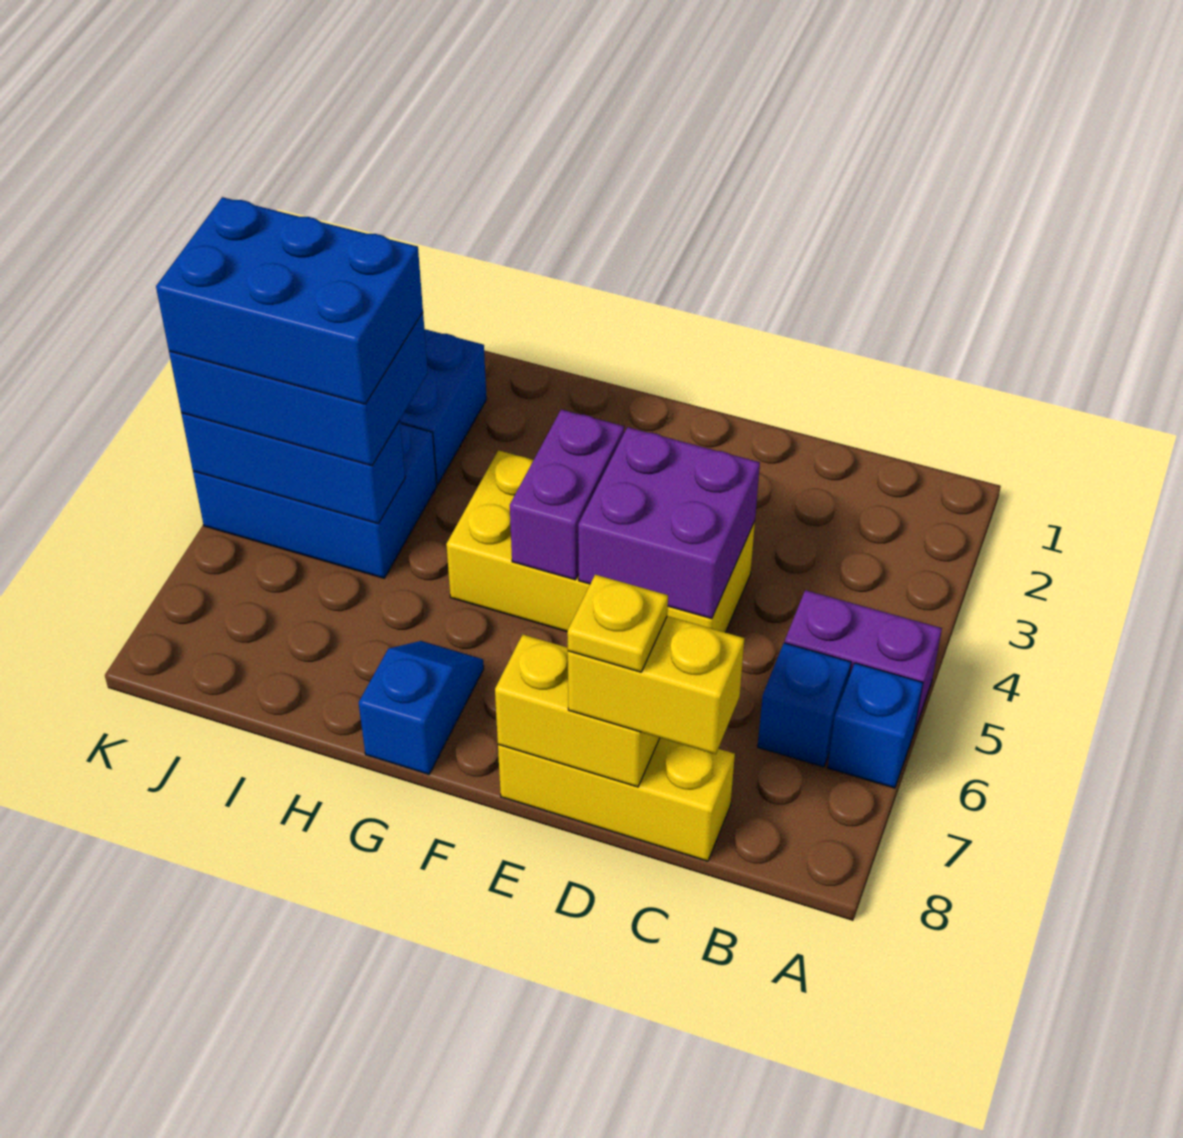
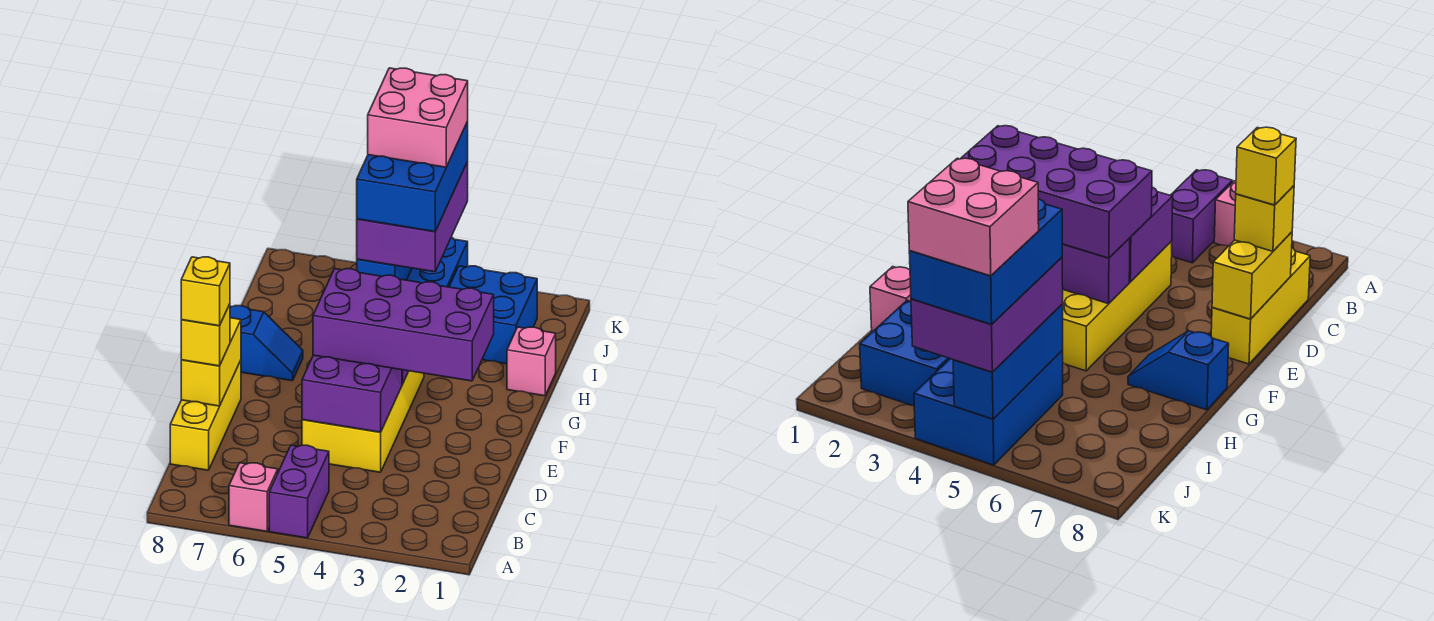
blue 1x1 brick [828,663,923,788] -> pink 1x1 brick [229,463,278,531]
blue 1x1 brick [758,643,851,767] -> none
yellow 1x2 brick [568,616,744,754] -> yellow 1x1 brick [181,304,230,366]
yellow 1x1 plate [567,575,668,672] -> yellow 1x1 brick [181,257,230,326]
none -> purple 2x4 brick [313,269,494,381]
none -> pink 1x1 brick [507,327,556,396]
blue 2x3 brick [169,312,428,466] -> purple 2x3 brick [357,162,468,272]
none -> pink 2x2 brick [368,68,468,167]

